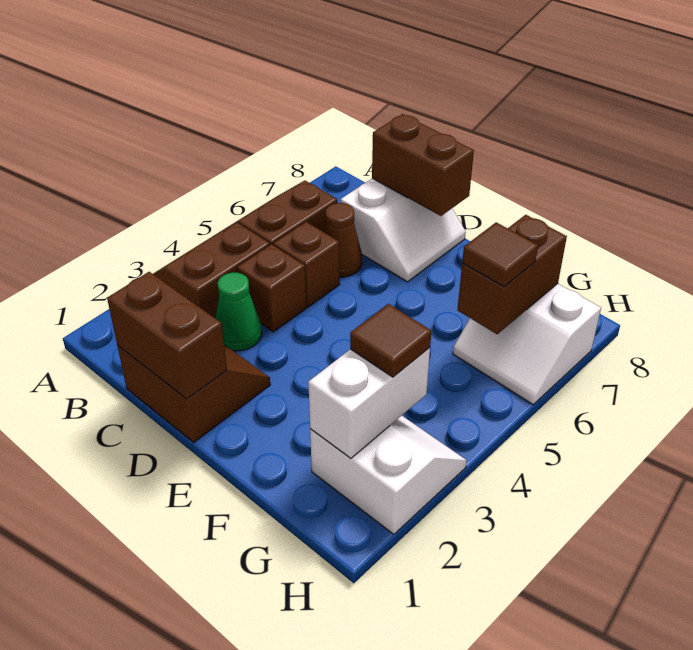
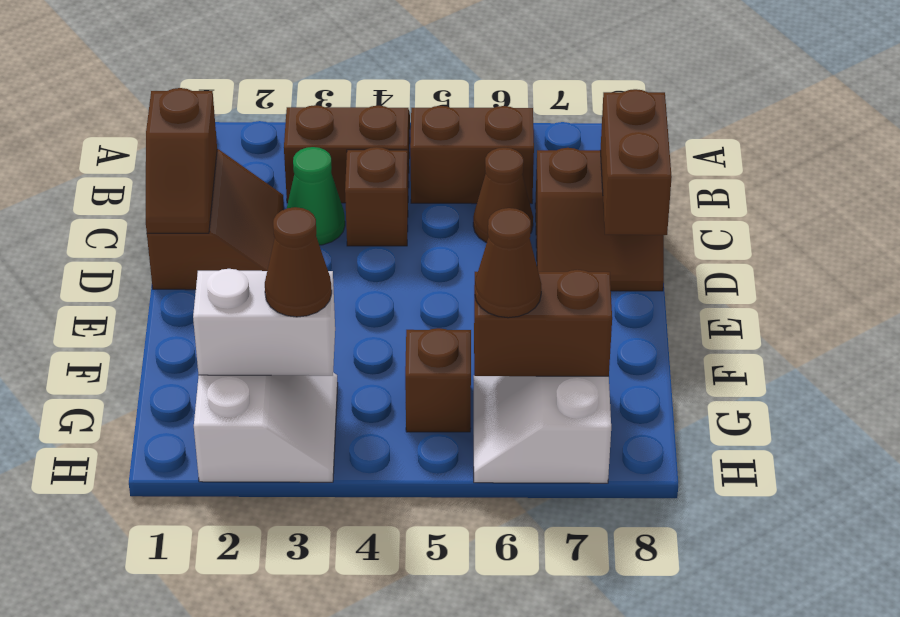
brown 1x2 brick [107,272,227,399] -> brown 1x2 slope [146,88,217,233]
brown 1x1 brick [273,222,340,307] -> brown 1x1 brick moved to [405,328,471,432]
white 2x2 slope [341,178,466,282] -> brown 2x2 slope [535,148,664,291]
brown 1x1 tile [350,304,431,377] -> brown 1x1 cone [265,207,332,317]
brown 1x1 tile [462,222,538,287] -> brown 1x1 cone [475,208,541,318]

